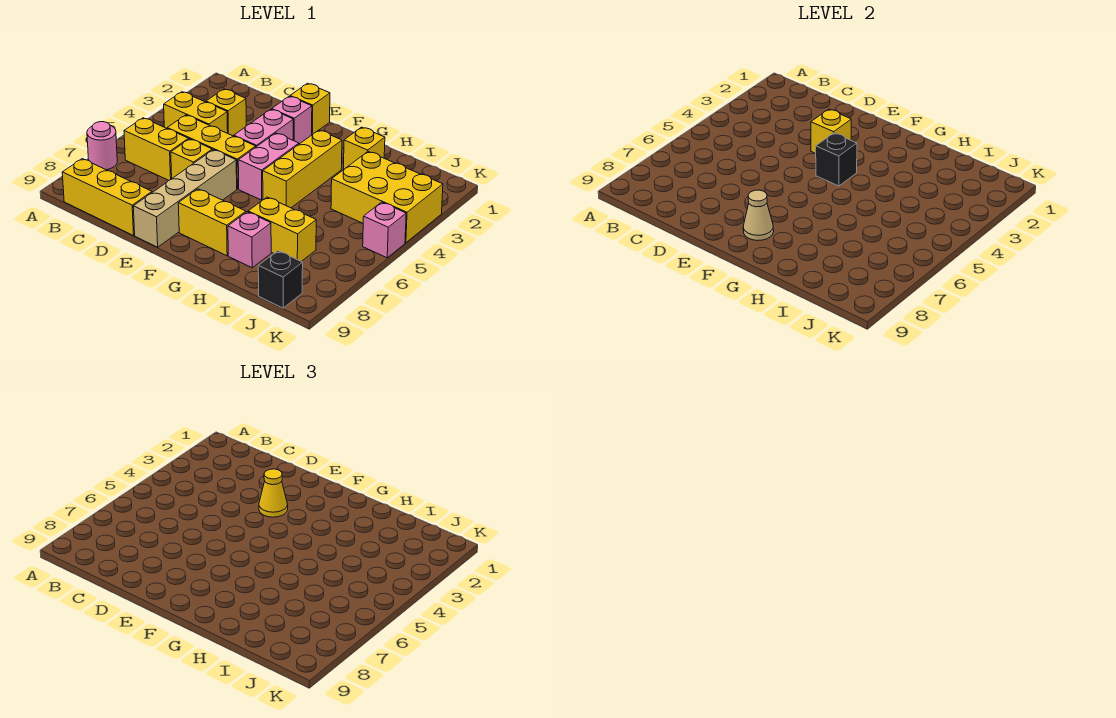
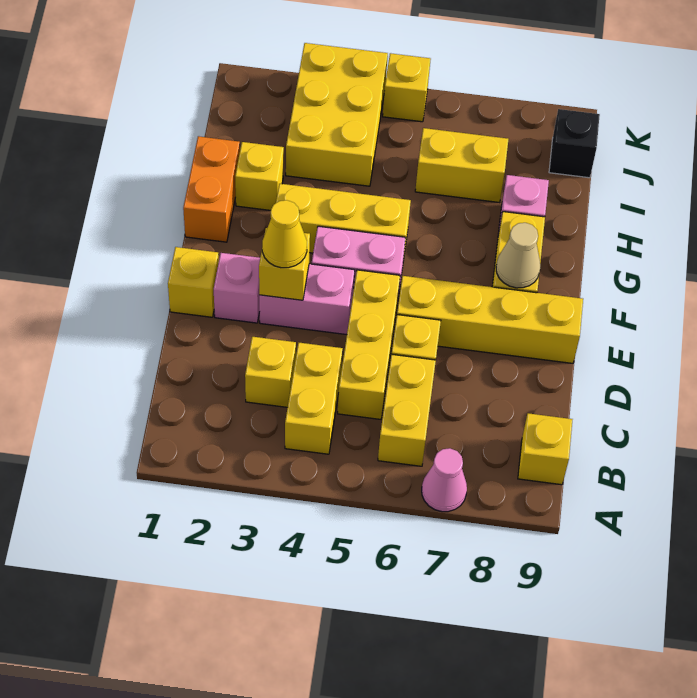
pink 1x1 round brick [87,122,117,170] -> pink 1x1 cone [422,448,467,512]
yellow 1x3 brick [62,159,152,236] -> yellow 1x1 brick [518,413,573,485]
tan 1x4 brick [133,150,237,247] -> yellow 1x4 brick [397,276,583,363]
black 1x1 brick [816,133,857,186] -> none
none -> orange 1x2 brick [183,136,240,242]
yellow 1x2 brick [248,197,316,262] -> yellow 1x2 brick turned to [415,128,508,203]
pink 1x1 brick [363,202,406,258] -> yellow 1x1 brick [383,53,431,122]

